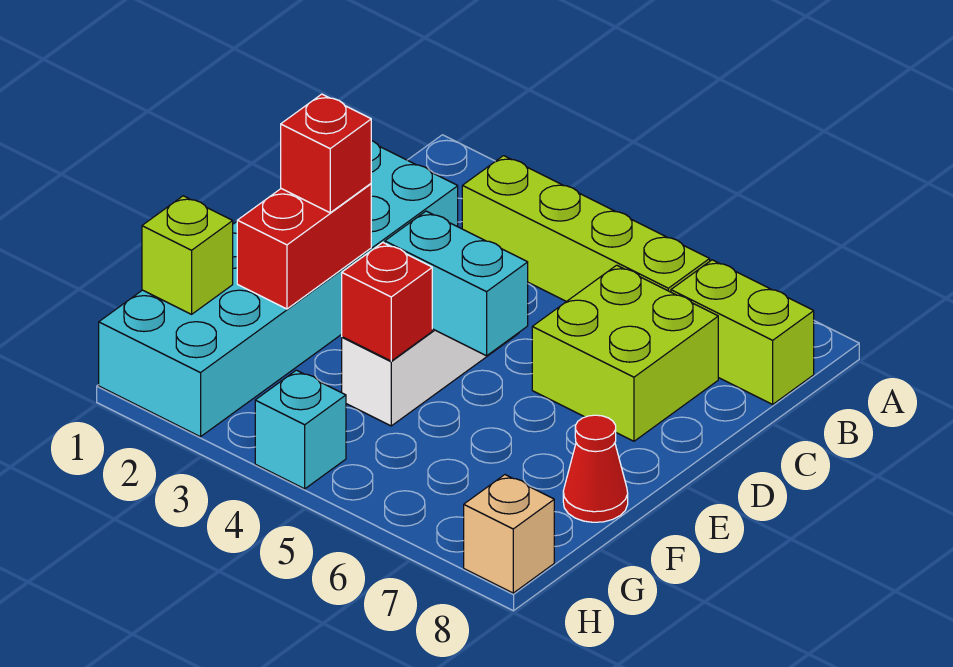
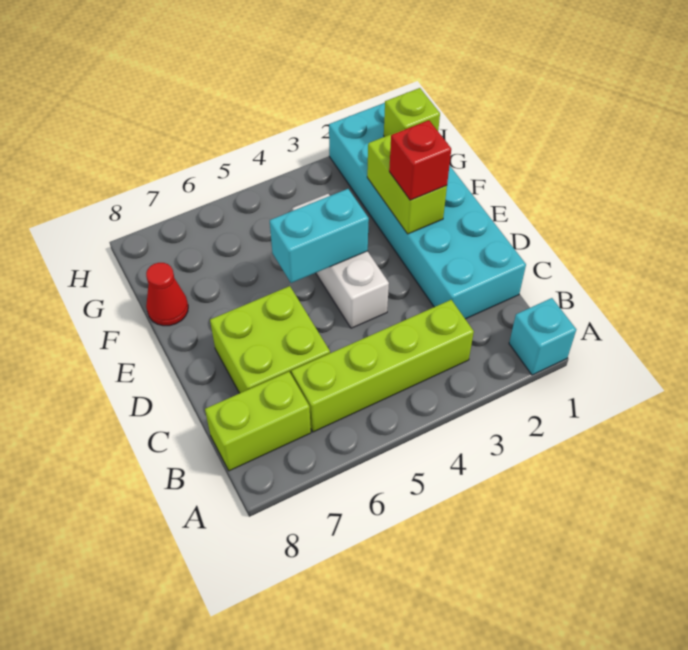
red 1x2 brick [237,184,371,309] -> lime 1x2 brick [367,129,447,234]
red 1x1 brick [342,243,432,361] -> none
cyan 1x1 brick [255,370,346,489] -> cyan 1x1 brick moved to [509,298,576,375]
tan 1x1 brick [464,475,554,593] -> none

